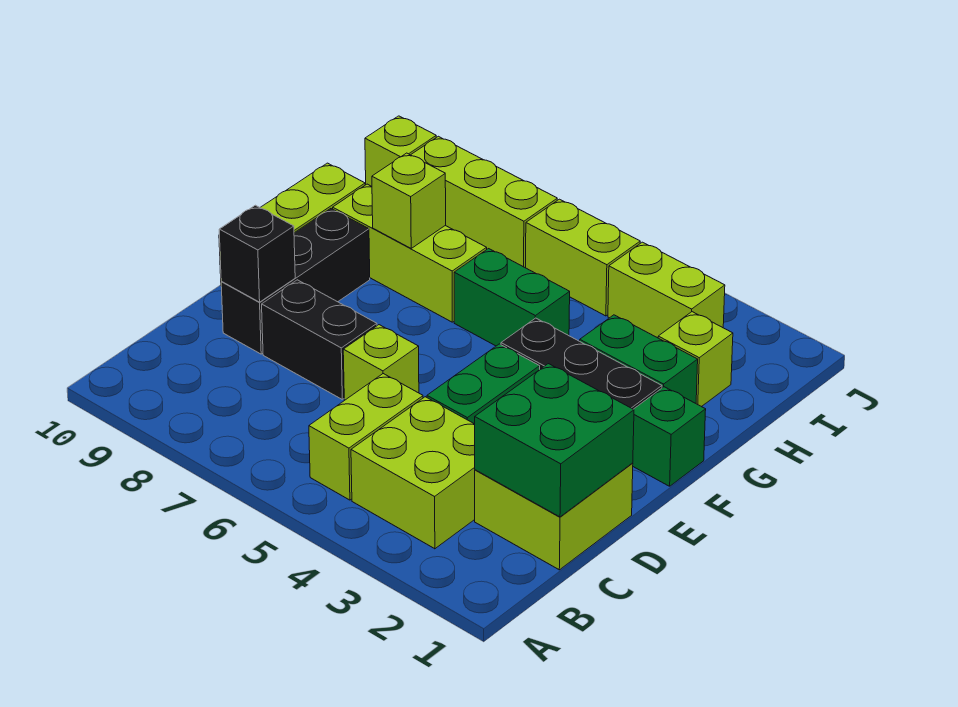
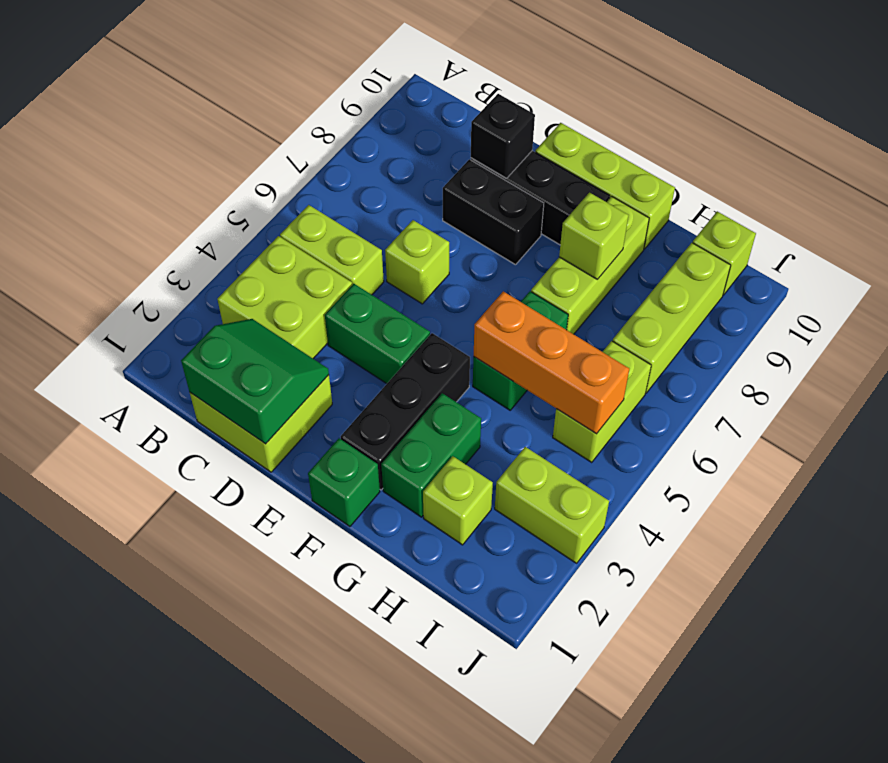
green 2x2 brick [475,364,634,517] -> green 2x2 slope [181,319,329,444]
black 1x2 brick [262,280,377,399] -> black 1x2 brick turned to [443,159,544,265]
none -> orange 1x3 brick [474,291,629,434]
lime 1x2 brick [608,242,725,338] -> lime 1x2 brick turned to [495,447,609,563]

